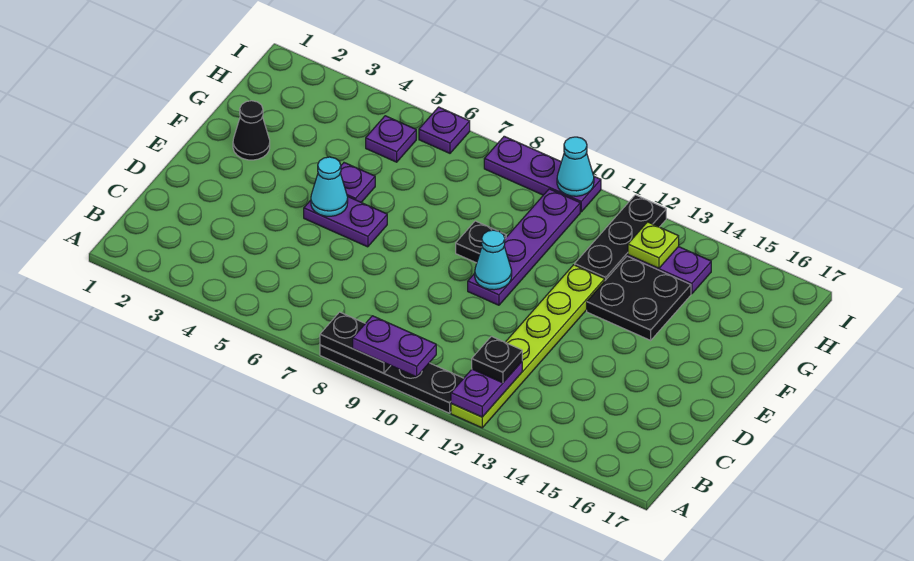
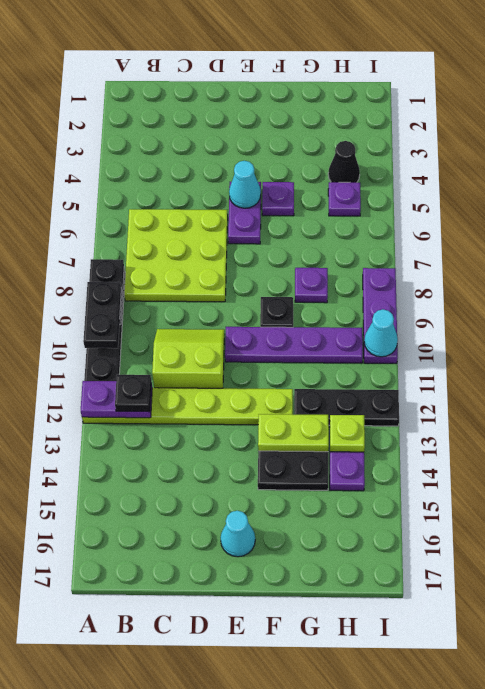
purple 1x2 plate [353,316,436,377] -> black 1x2 plate [83,282,121,348]
none -> lime 3x3 plate [124,209,228,302]
none -> lime 2x2 slope [152,329,224,388]
cyan 1x1 cone [475,230,512,290] -> cyan 1x1 cone moved to [220,511,255,557]
black 1x1 cone [233,101,270,160] -> black 1x1 cone moved to [328,141,360,183]
none -> lime 1x2 plate [258,414,329,452]
purple 1x1 plate [419,107,470,153] -> purple 1x1 plate moved to [295,268,328,303]

